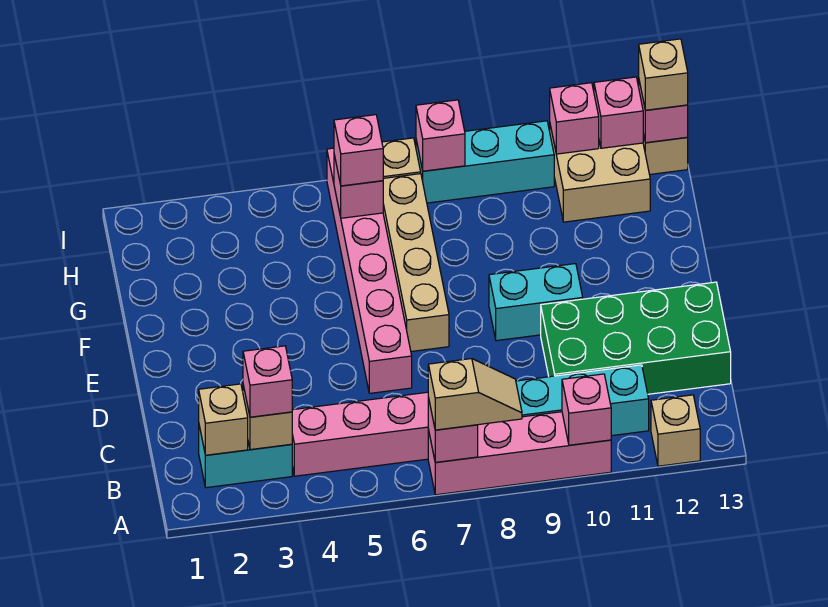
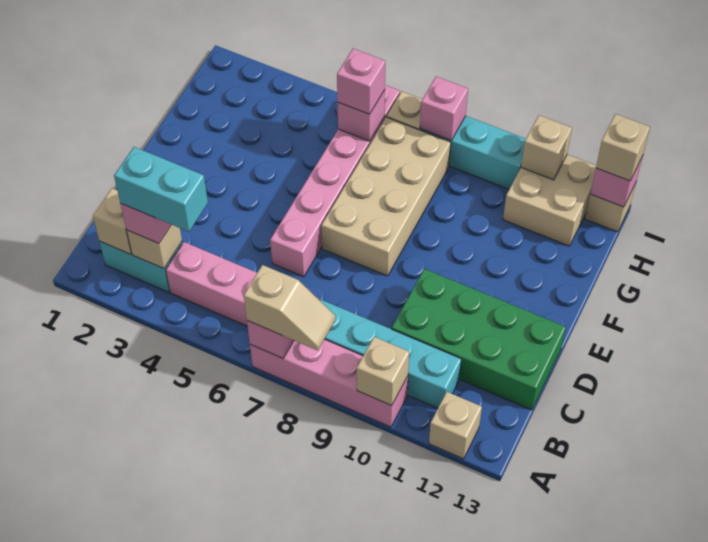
pink 1x1 brick [562,374,611,445] -> tan 1x1 brick [357,337,409,406]
tan 1x4 brick [383,174,449,351] -> tan 2x4 brick [321,117,451,276]
cyan 1x2 brick [489,264,583,341] -> cyan 1x2 brick moved to [114,147,208,232]
pink 1x1 brick [550,83,599,154] -> tan 1x1 brick [521,115,572,180]
pink 1x1 brick [594,77,643,148] -> none

